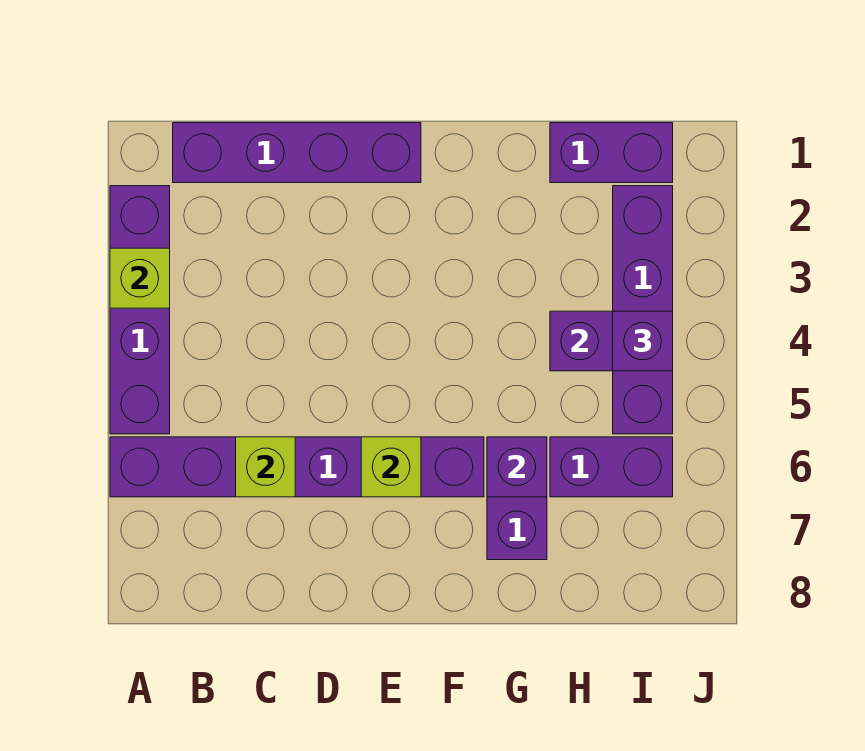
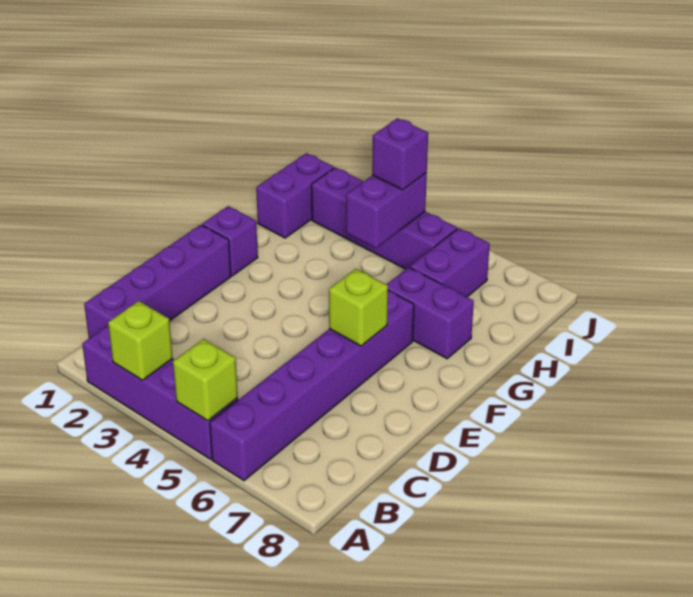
lime 1x1 brick [236,437,295,497] -> lime 1x1 brick moved to [173,339,238,421]
purple 1x1 brick [487,437,547,497] -> purple 1x1 brick moved to [202,206,258,276]

